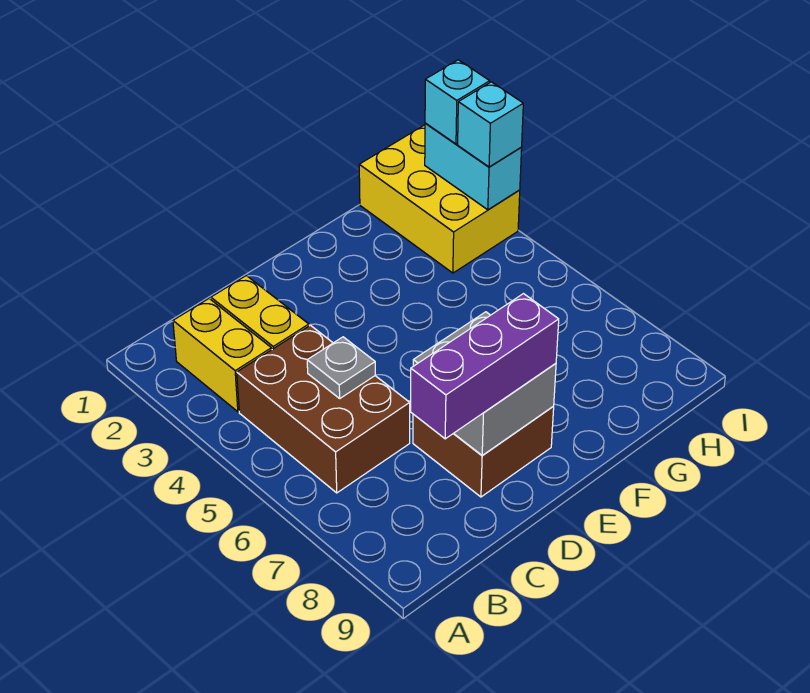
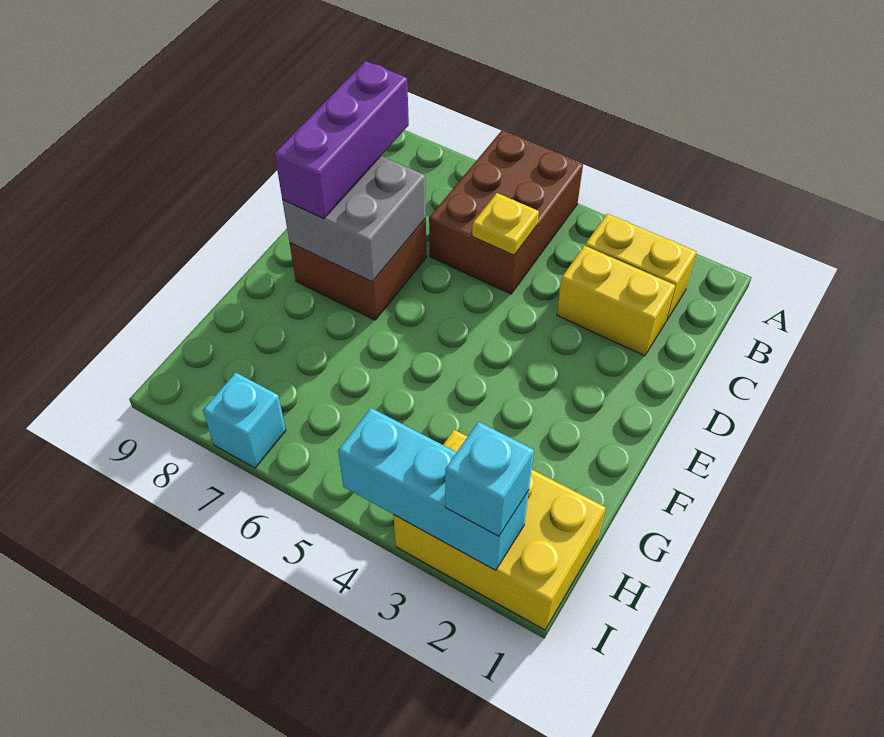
brown 2x3 brick [237,325,410,493] -> brown 2x3 brick turned to [429,131,583,294]
grey 1x1 plate [307,337,375,398] -> yellow 1x1 plate [472,193,539,255]
cyan 1x2 brick [425,123,522,210] -> cyan 1x3 brick [338,408,529,570]
cyan 1x1 brick [458,82,523,167] -> cyan 1x1 brick moved to [203,373,286,468]

